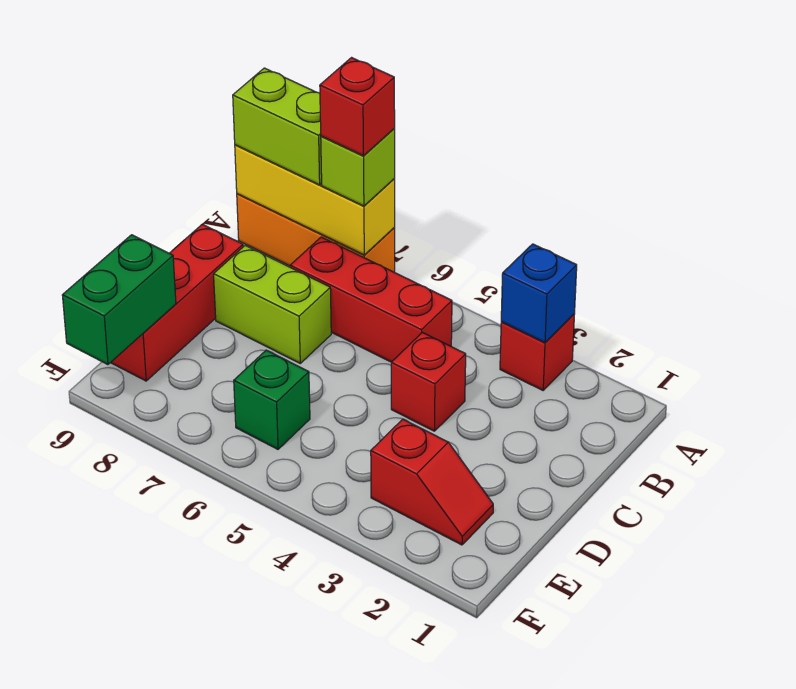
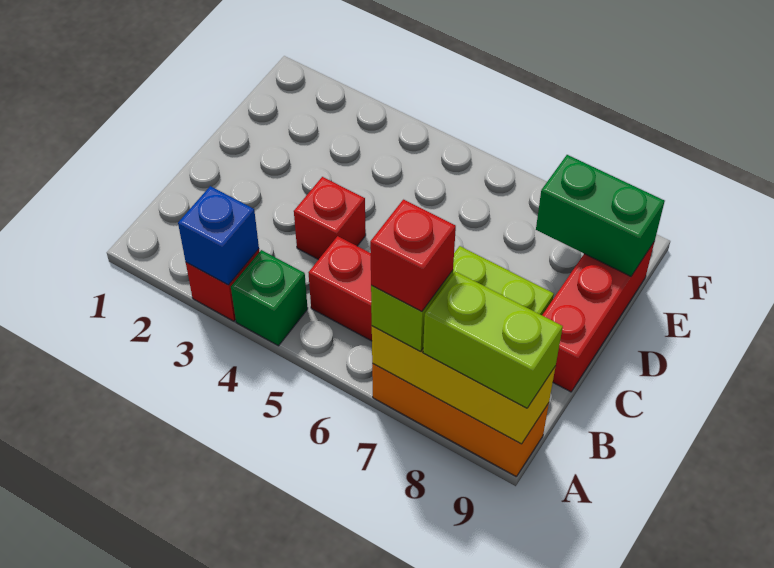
red 1x2 slope [371,419,493,545] -> none
green 1x1 brick [234,350,310,449] -> green 1x1 brick moved to [231,250,308,346]
green 1x2 brick [62,235,176,365] -> green 1x2 brick turned to [536,155,665,276]

